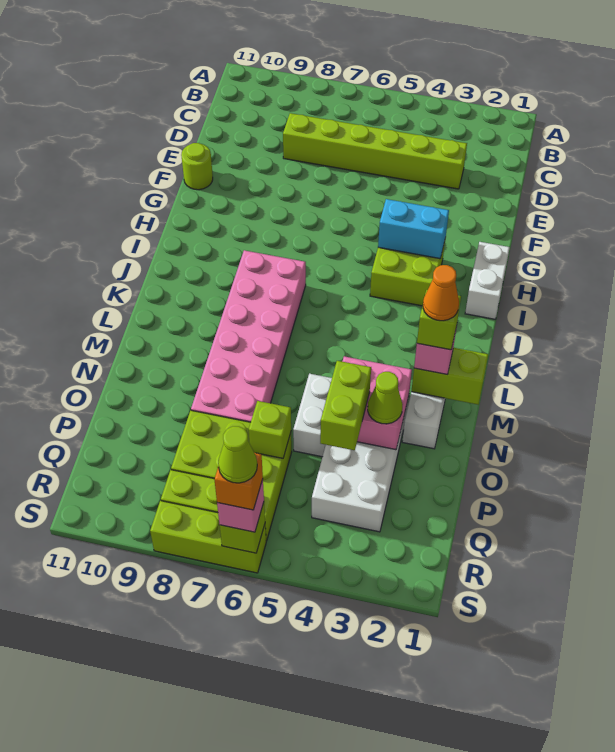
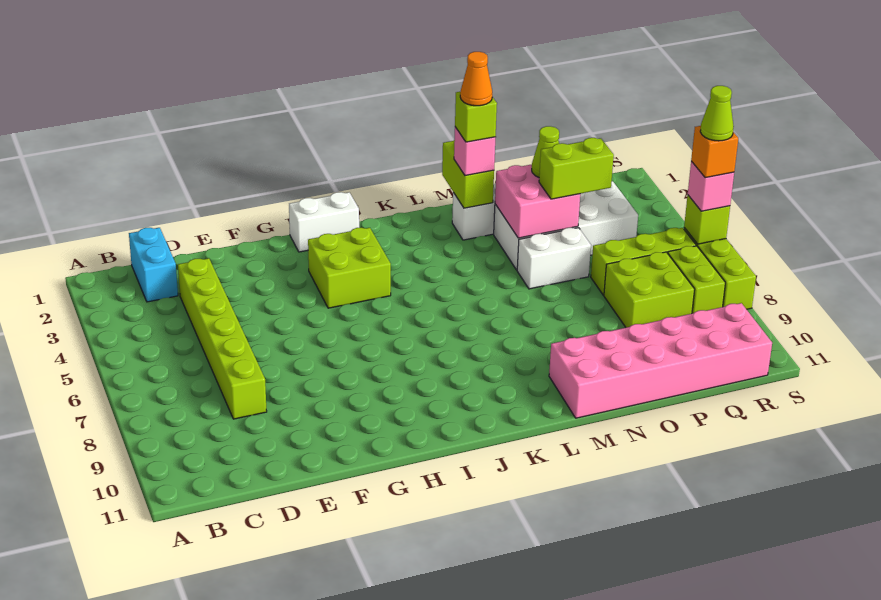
lime 1x1 round brick [181,143,213,190] -> none
cyan 1x2 brick [378,199,449,259] -> cyan 1x2 brick moved to [129,228,178,302]
pink 2x6 brick [191,250,306,422] -> pink 2x6 brick moved to [549,303,772,418]
lime 1x1 brick [249,401,291,458] -> none

